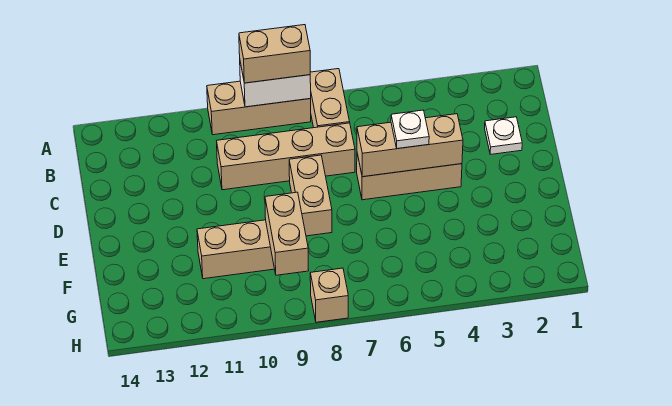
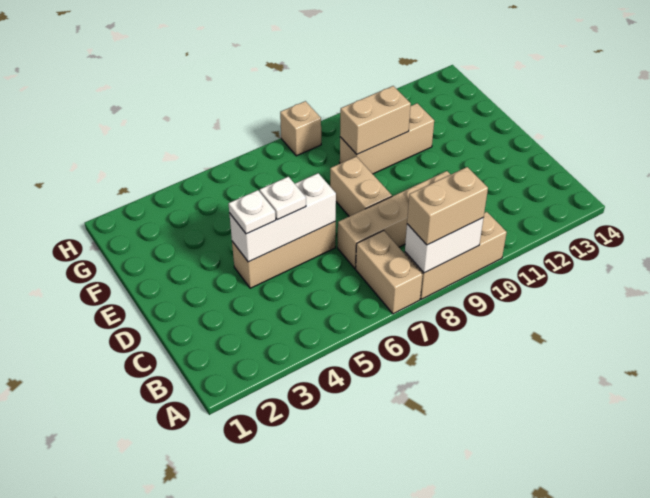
white 1x1 plate [485,117,522,154] -> white 1x1 plate moved to [229,190,276,234]
tan 1x3 brick [357,114,463,177] -> white 1x3 brick [229,173,336,262]
tan 1x2 brick [265,192,309,275] -> tan 1x2 brick turned to [340,86,411,154]

